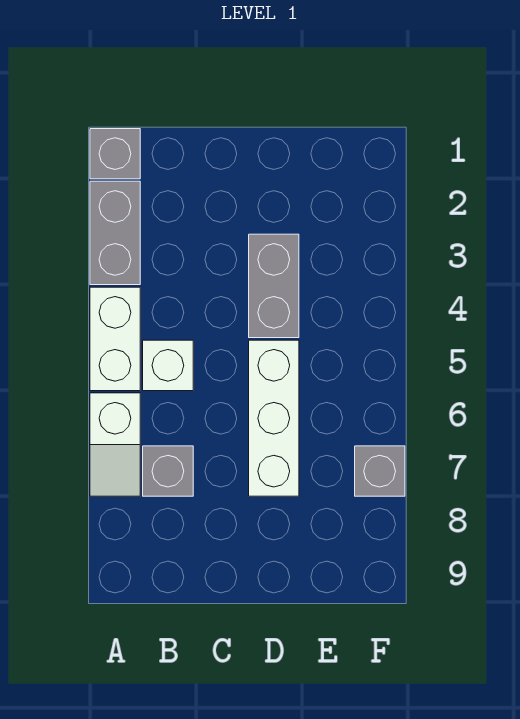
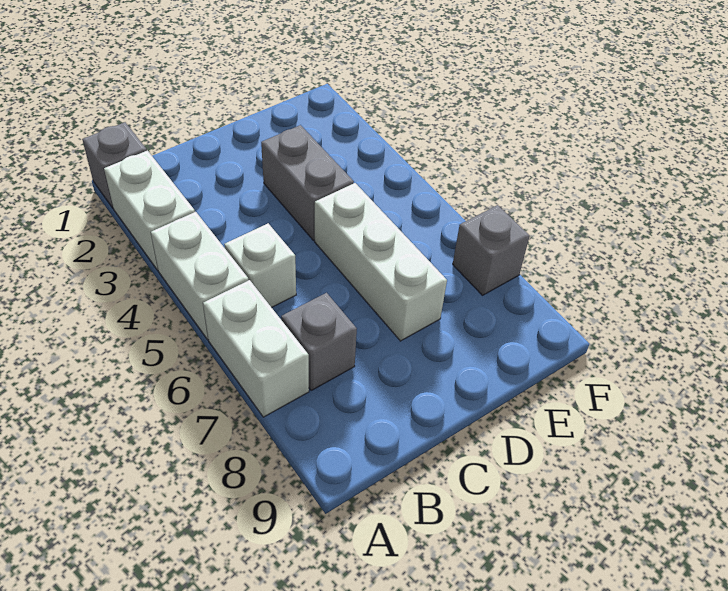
grey 1x2 brick [90,181,140,285] -> white 1x2 brick [104,151,195,270]
white 1x2 slope [90,393,140,496] -> white 1x2 brick [203,280,309,417]

